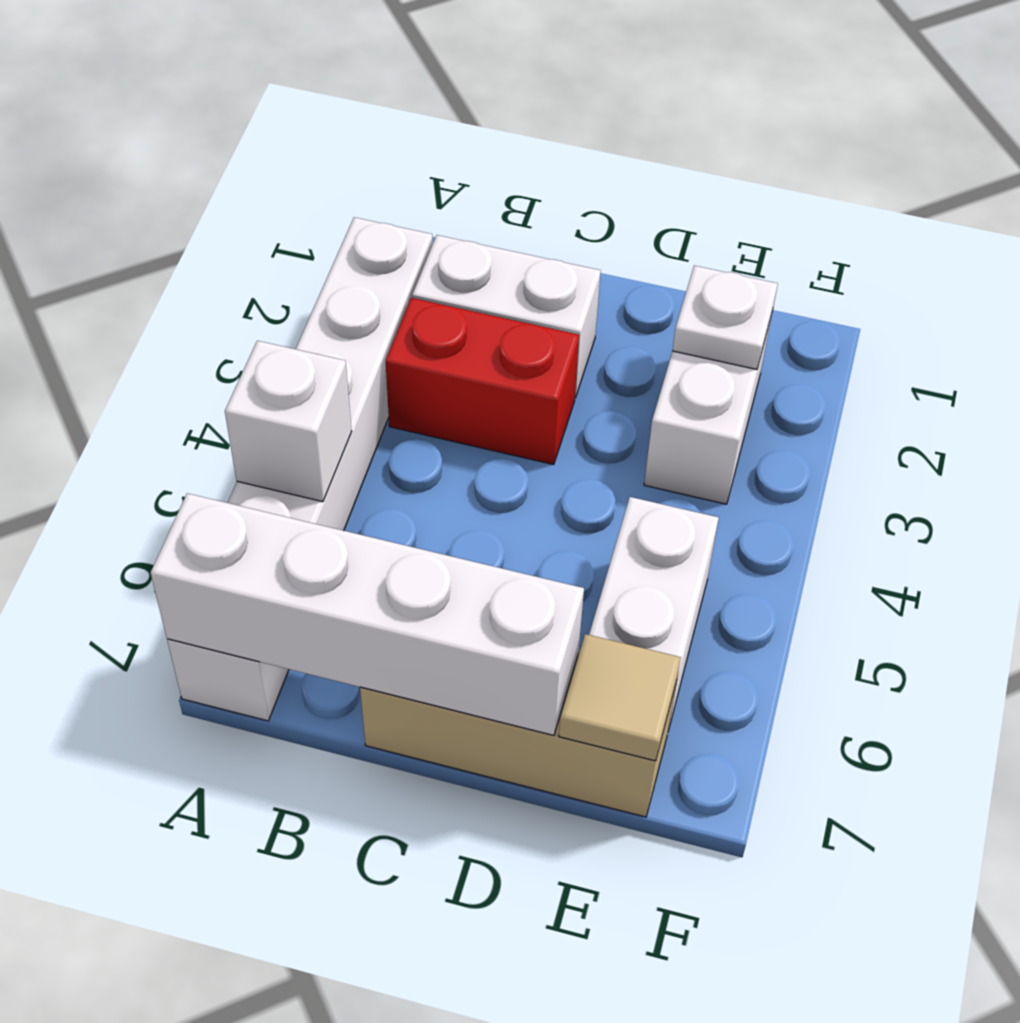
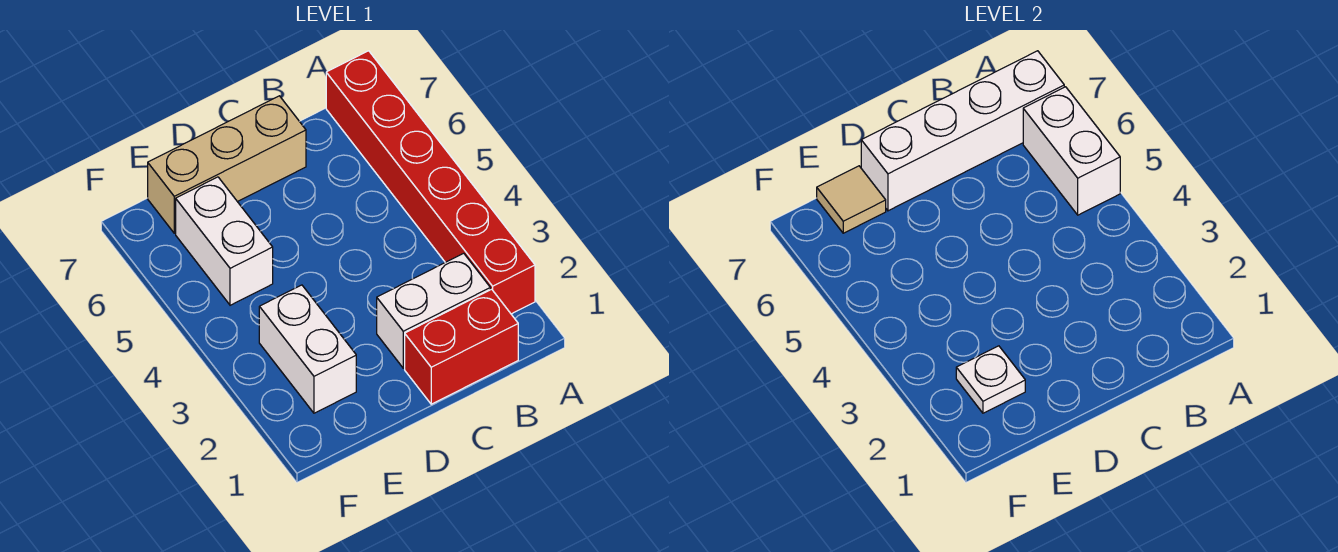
white 1x6 brick [167,217,433,721] -> red 1x6 brick [326,51,535,314]
white 1x1 brick [225,341,352,502] -> white 1x2 brick [1023,87,1120,215]
red 1x2 brick [386,298,579,465] -> red 1x2 brick moved to [405,289,518,404]

